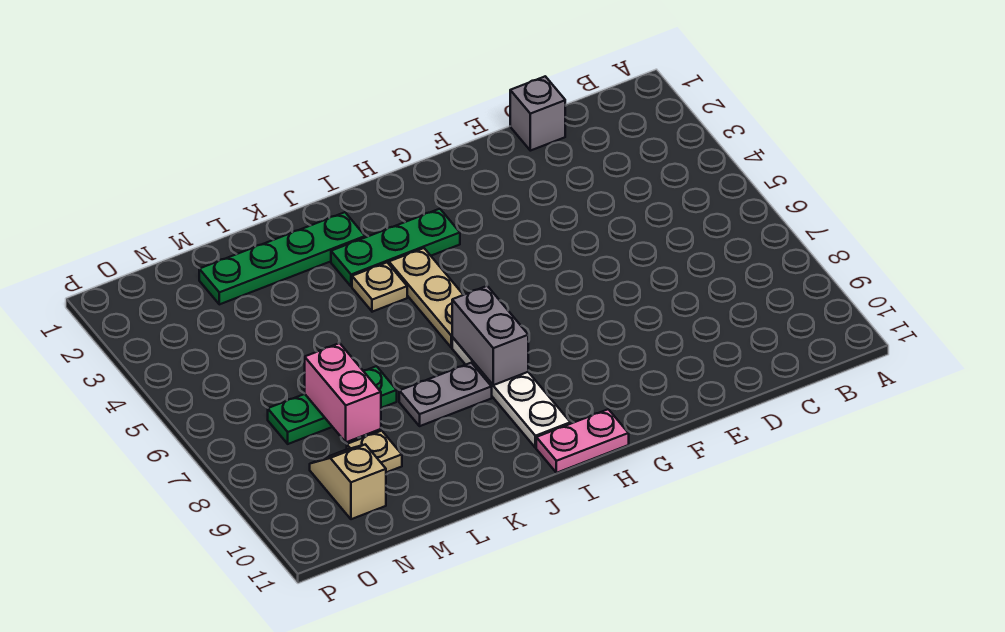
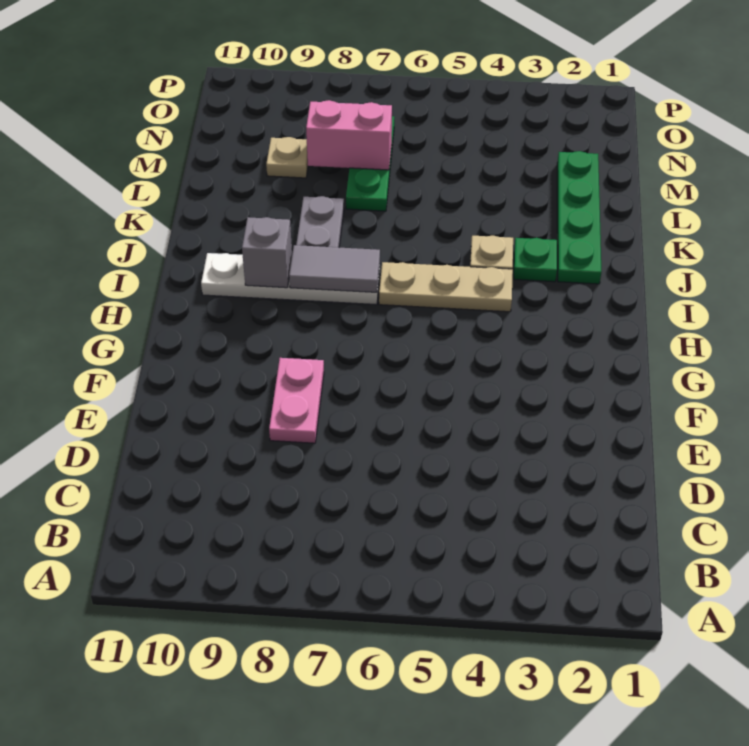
grey 1x1 brick [510,76,565,151] -> grey 1x1 brick moved to [242,217,292,288]
green 1x3 plate [331,209,460,287] -> green 1x1 plate [514,238,557,282]
pink 1x2 plate [536,409,629,473] -> pink 1x2 plate moved to [269,358,324,443]
grey 1x2 brick [452,286,528,385] -> grey 1x2 tile [289,245,380,292]
tan 1x2 slope [310,444,386,519] -> none

